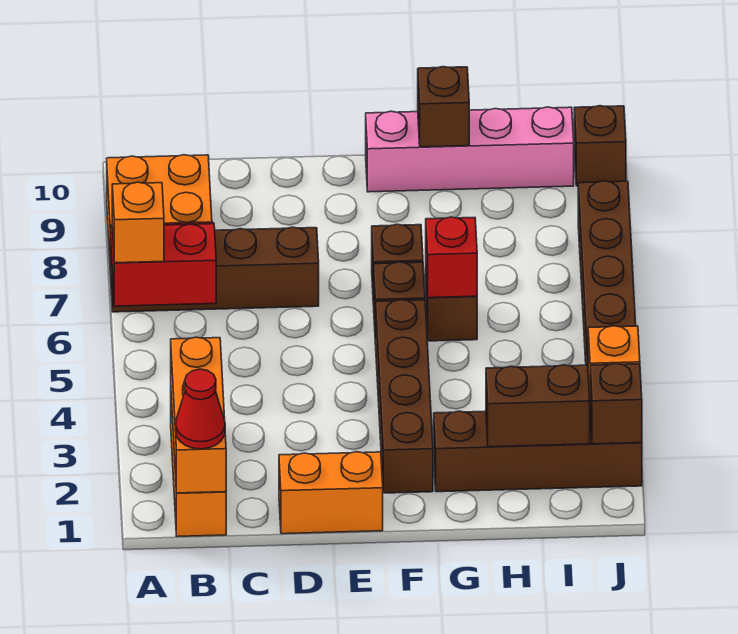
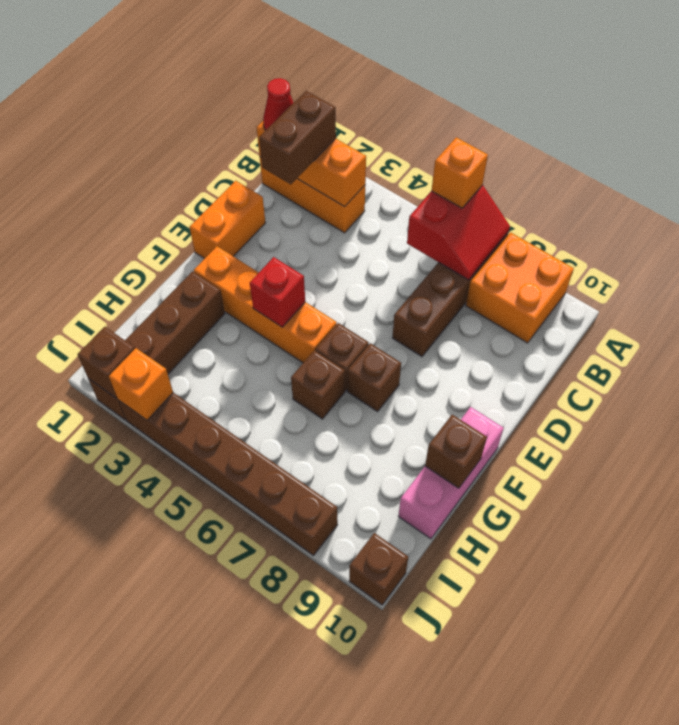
brown 1x4 brick [375,300,433,493] -> orange 1x4 brick [194,246,337,363]
pink 1x4 brick [366,107,574,192] -> pink 1x3 brick [398,407,504,539]
red 1x1 brick [426,217,477,298] -> red 1x1 brick moved to [250,257,305,327]
brown 1x2 brick [486,365,590,447] -> brown 1x2 brick moved to [259,91,336,184]

